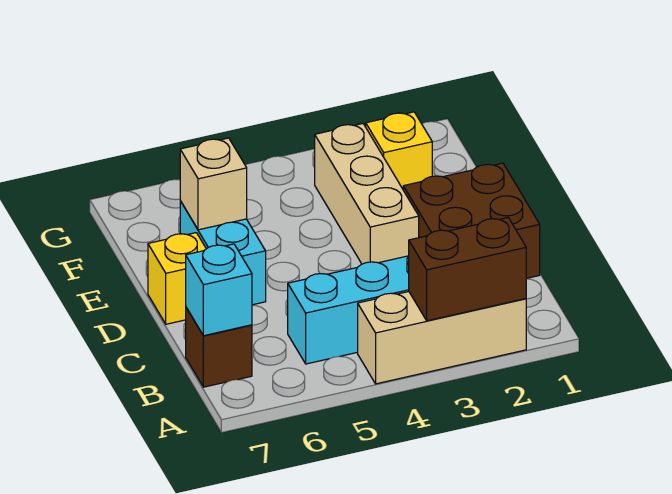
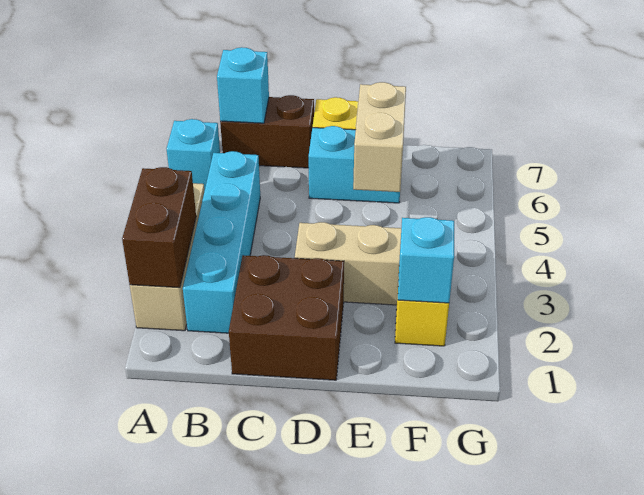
none -> cyan 1x1 brick [167,119,220,191]
brown 1x1 brick [186,308,252,387] -> brown 1x2 brick [220,95,314,168]
tan 1x1 brick [180,138,247,230] -> tan 1x2 brick [353,82,406,192]
none -> cyan 1x1 brick [398,217,454,303]

